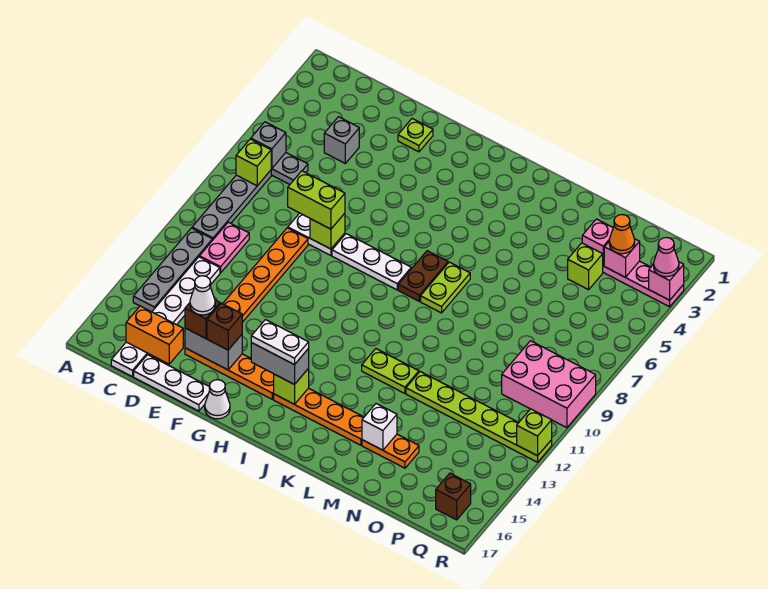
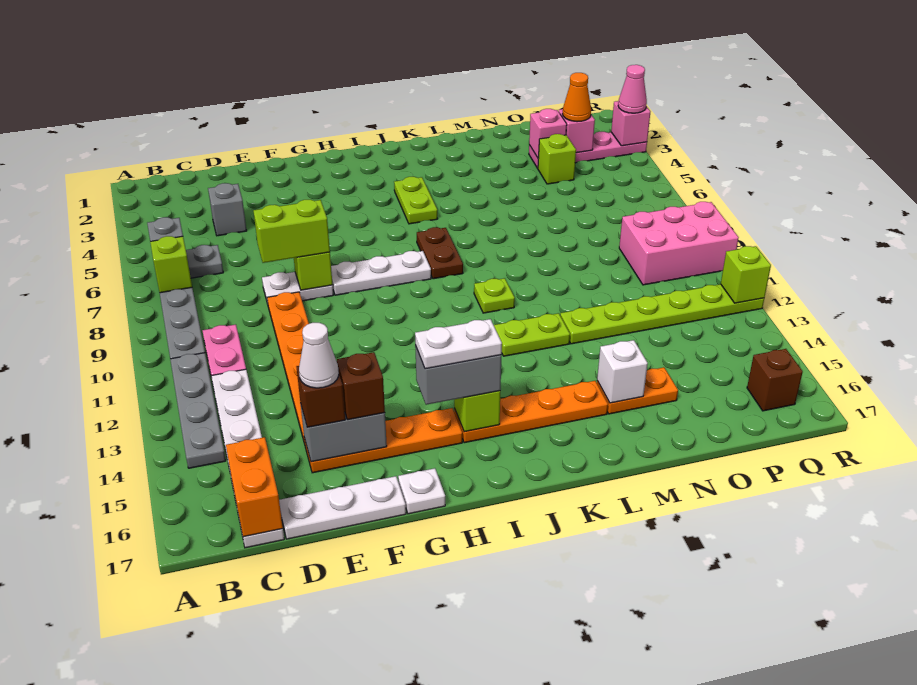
orange 1x2 brick [126,306,183,364] -> orange 1x2 brick turned to [226,437,283,537]
lime 1x1 plate [398,119,433,152] -> lime 1x1 plate moved to [474,278,515,313]
white 1x1 cone [205,380,230,419] -> white 1x1 plate [398,468,445,514]
lime 1x2 plate [421,262,470,313] -> lime 1x2 plate moved to [394,177,437,224]

